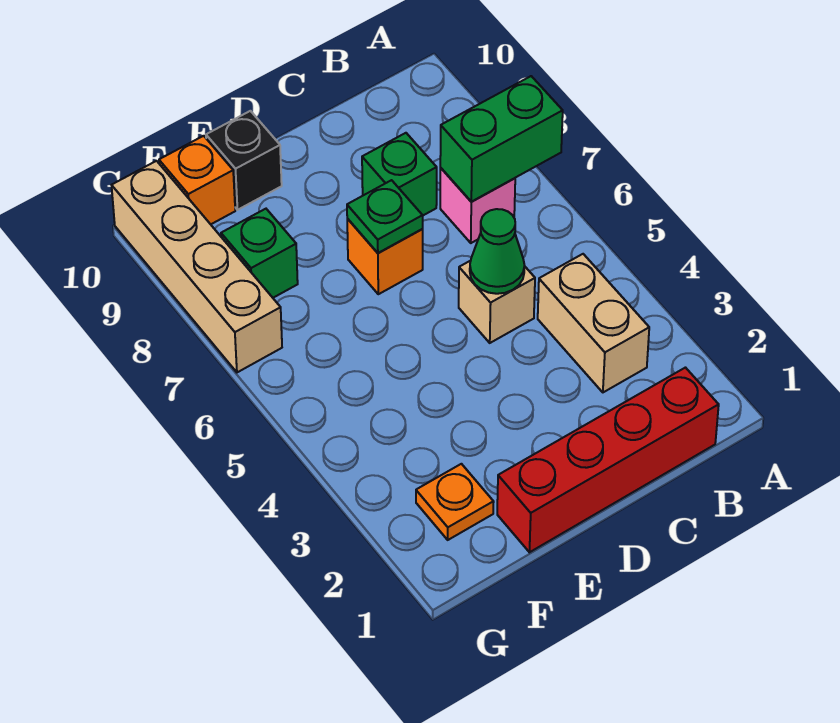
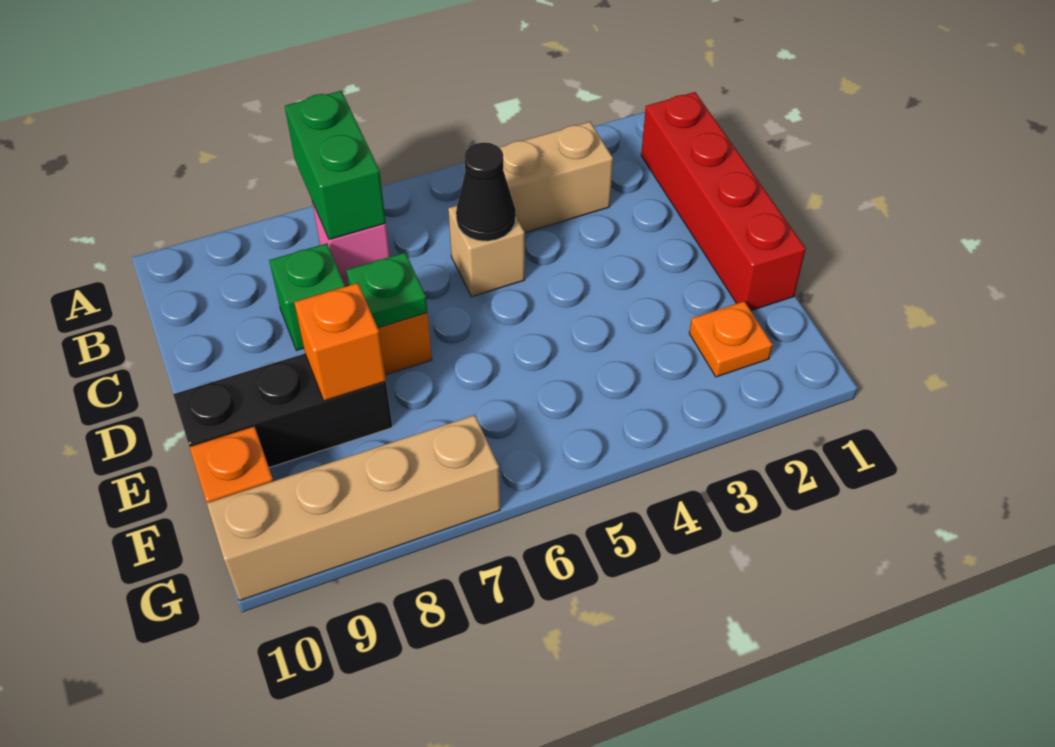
green 1x1 cone [470,209,525,294] -> black 1x1 cone [456,143,516,241]
none -> orange 1x1 brick [294,283,386,401]
black 1x1 brick [206,111,282,210] -> black 1x3 brick [173,354,392,468]
green 1x1 brick [221,209,298,298] -> none

